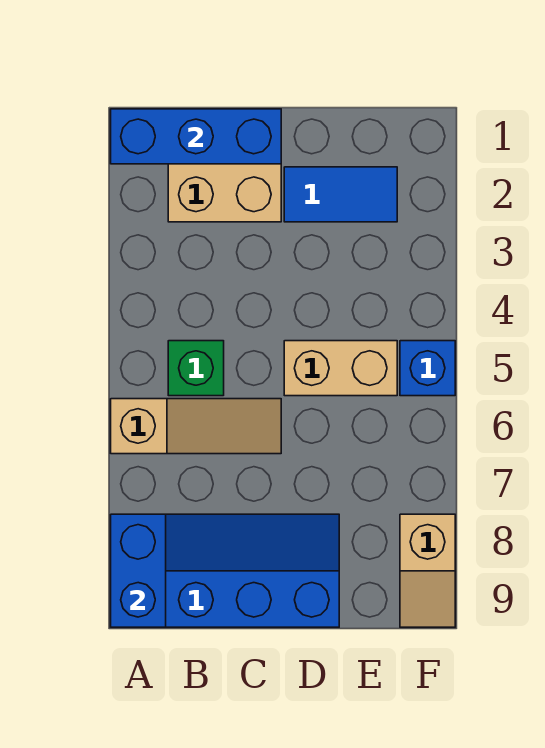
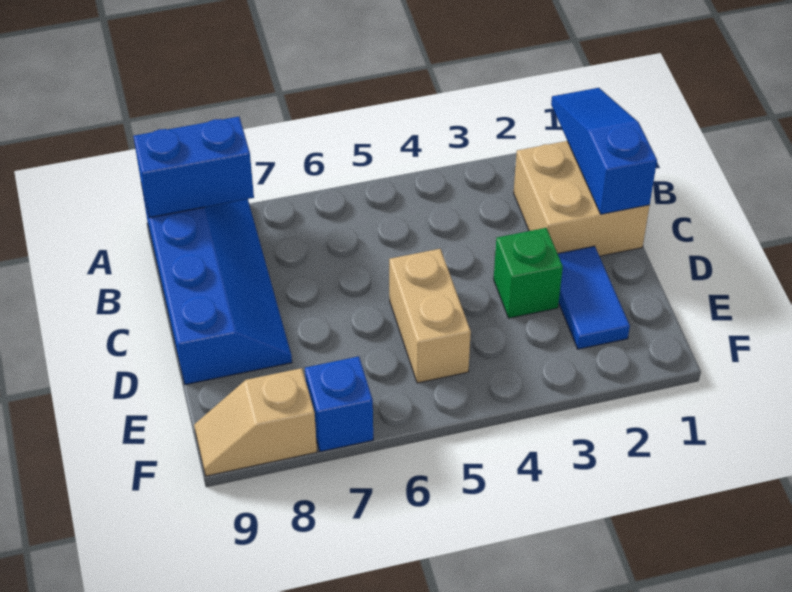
blue 1x3 brick [111,109,281,164] -> blue 1x3 slope [551,88,657,214]
tan 1x3 slope [111,399,281,454] -> none
green 1x1 brick [168,341,224,396] -> green 1x1 brick moved to [494,228,563,318]
blue 1x1 brick [400,341,455,396] -> blue 1x1 brick moved to [305,356,373,452]

